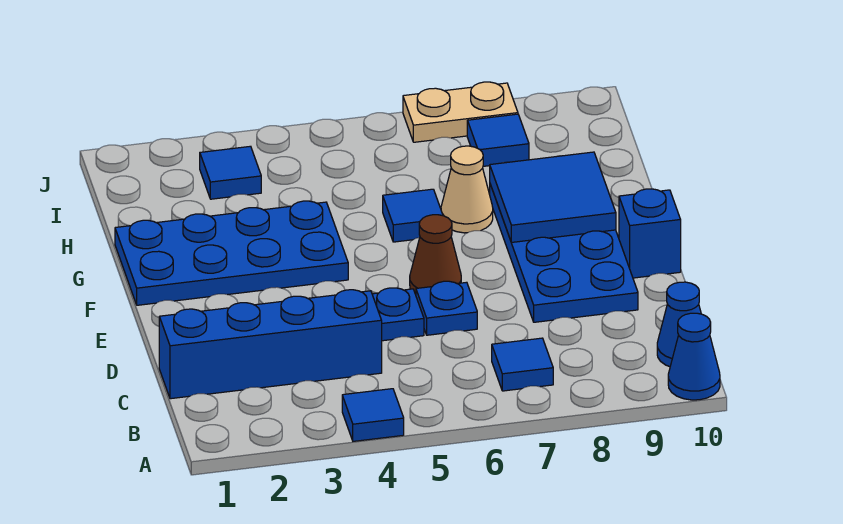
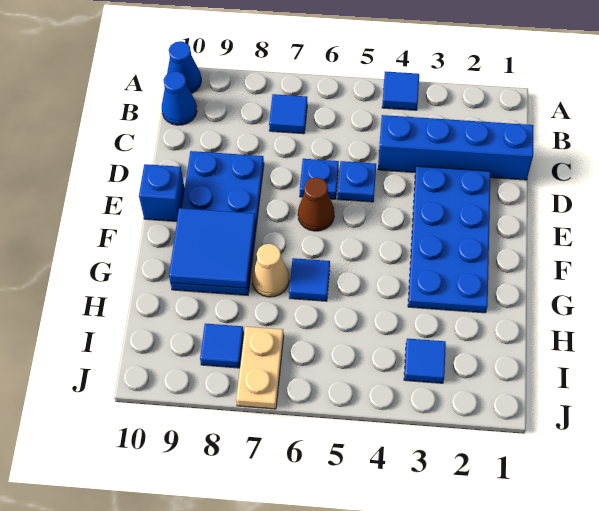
blue 2x4 plate [115,201,348,305] -> blue 2x4 plate turned to [408,166,491,313]
tan 1x2 plate [403,82,518,142] -> tan 1x2 plate turned to [236,326,284,409]

